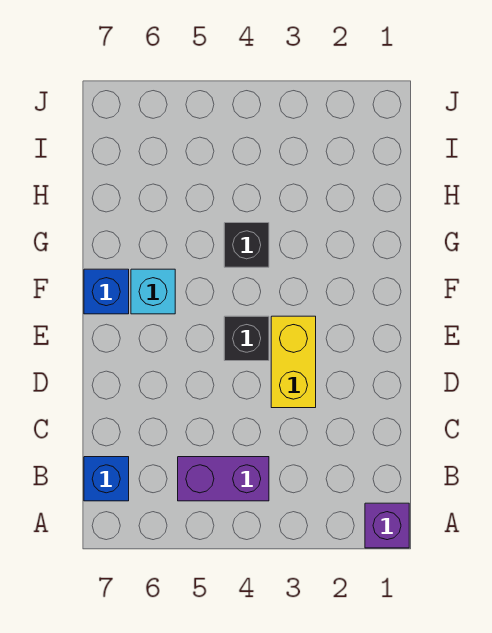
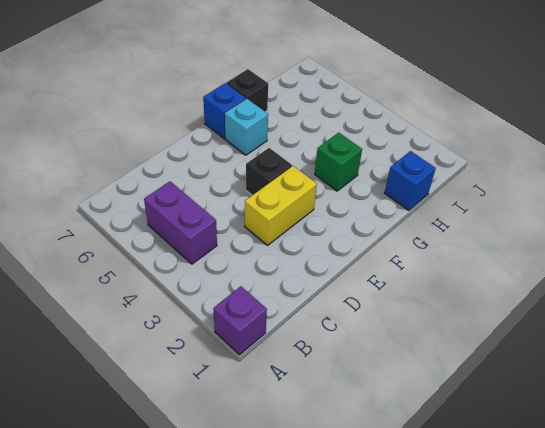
blue 1x1 brick [84,457,129,501] -> blue 1x1 brick moved to [385,151,436,210]
none -> green 1x1 brick [315,133,362,191]
black 1x1 brick [224,223,269,267] -> black 1x1 brick moved to [227,69,268,112]

